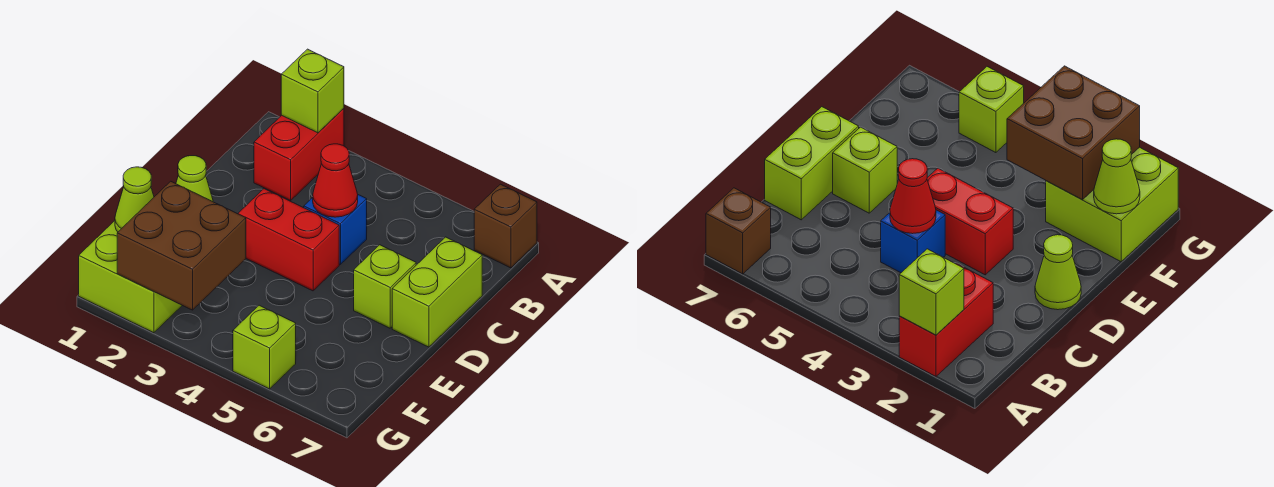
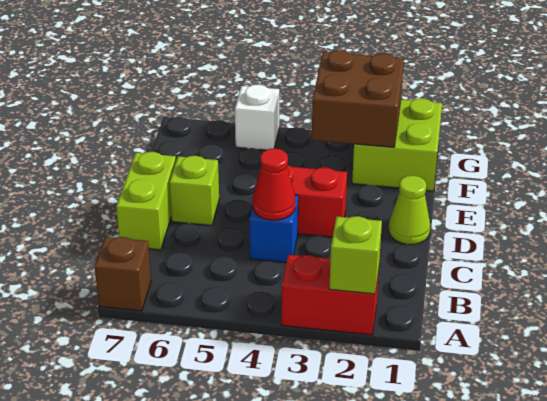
red 1x2 brick [254,108,344,201] -> red 1x2 brick turned to [282,255,379,335]
lime 1x1 cone [115,167,154,232] -> none
lime 1x1 brick [233,305,296,389] -> white 1x1 brick [235,85,279,150]

